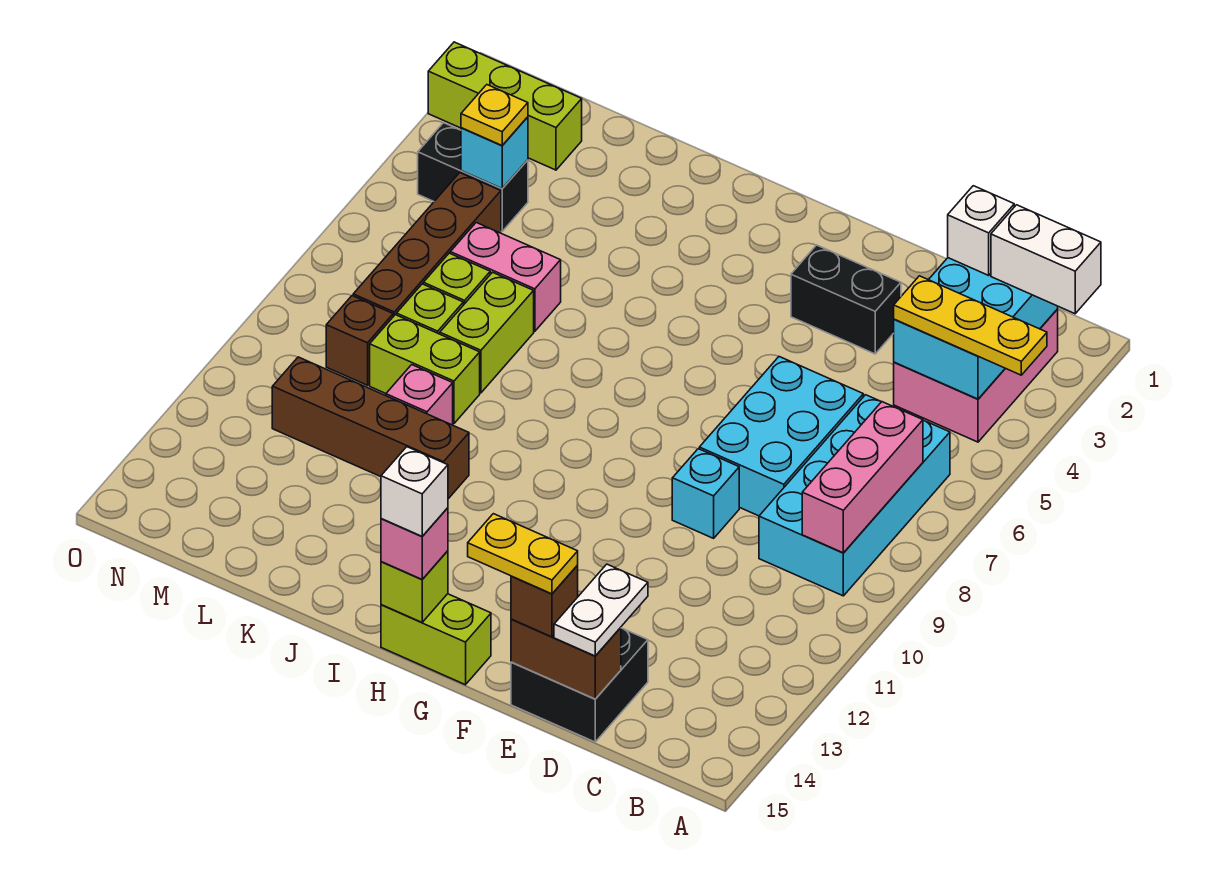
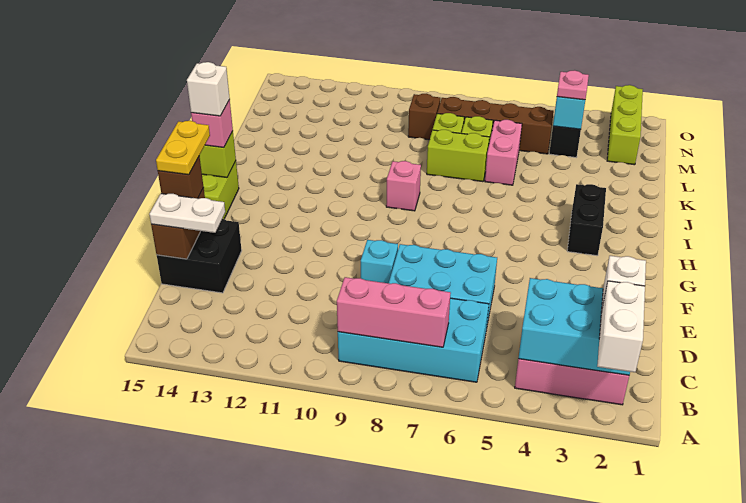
yellow 1x3 plate [894,276,1047,375] -> none
black 1x2 brick [791,245,901,354] -> black 1x2 brick moved to [567,184,606,256]
brown 1x4 brick [272,357,469,499] -> none
lime 1x2 brick [370,315,480,424] -> none
pink 1x1 brick [386,365,453,425] -> pink 1x1 brick moved to [386,161,421,211]
yellow 1x1 plate [461,85,528,145] -> pink 1x1 plate [557,70,589,100]

